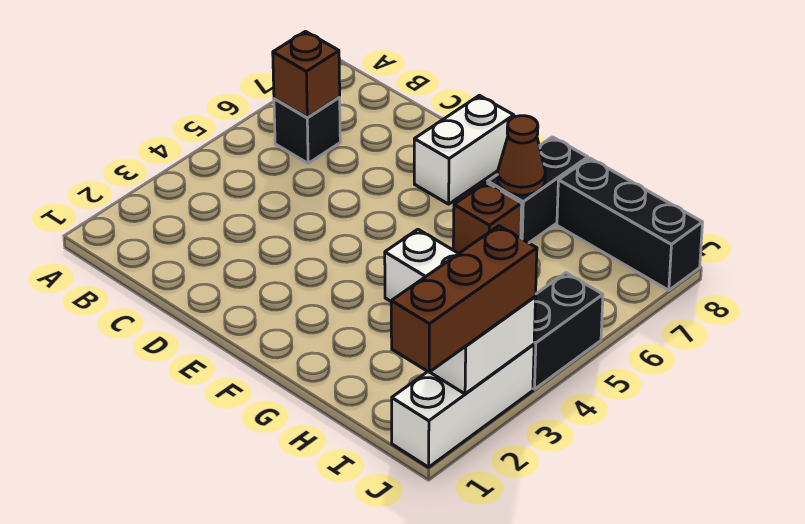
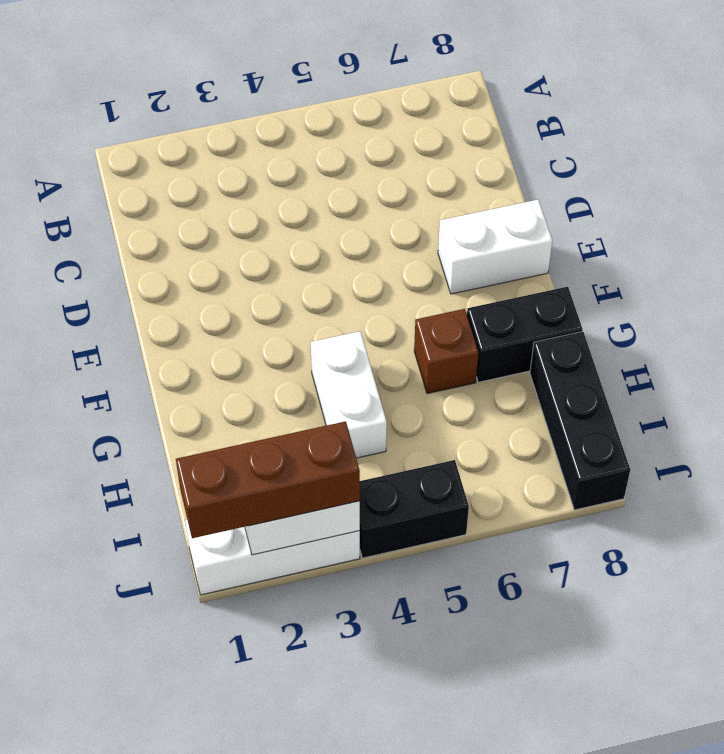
black 1x1 brick [274,97,340,163] -> none
brown 1x1 brick [273,31,340,117] -> none
brown 1x1 cone [498,116,545,195] -> none

